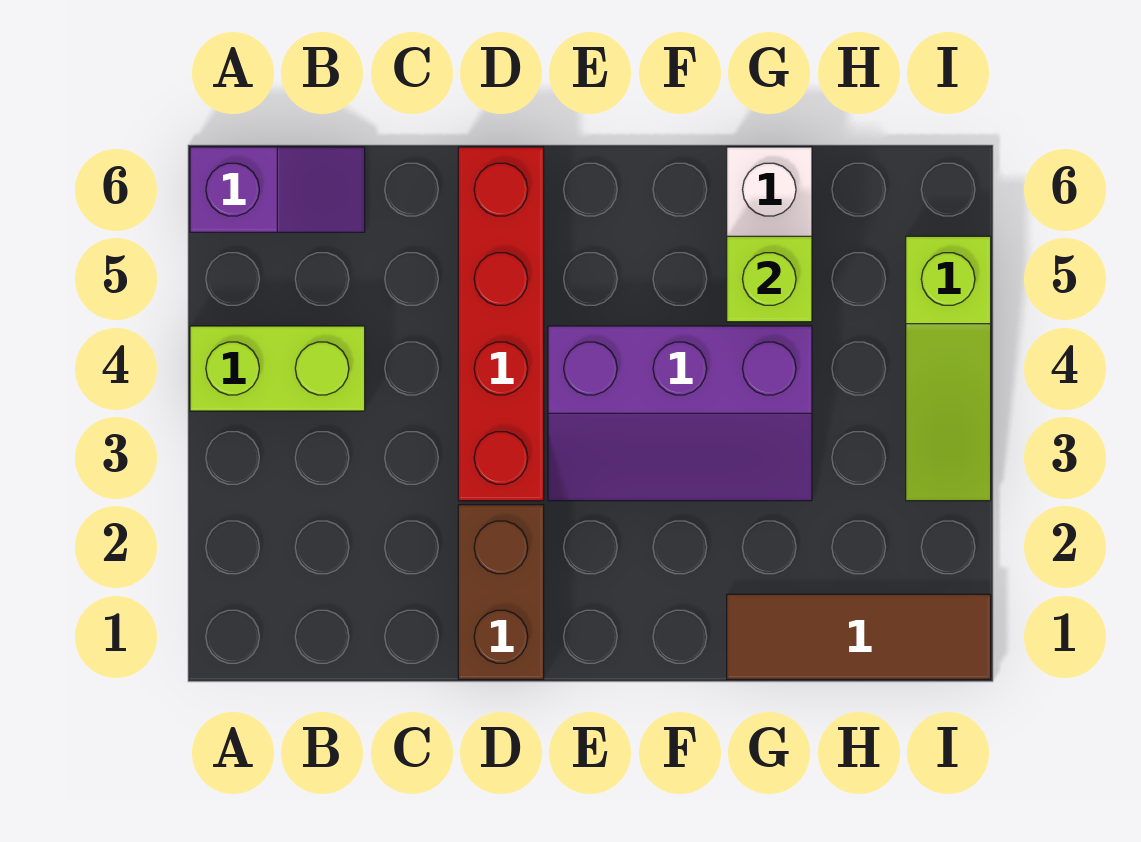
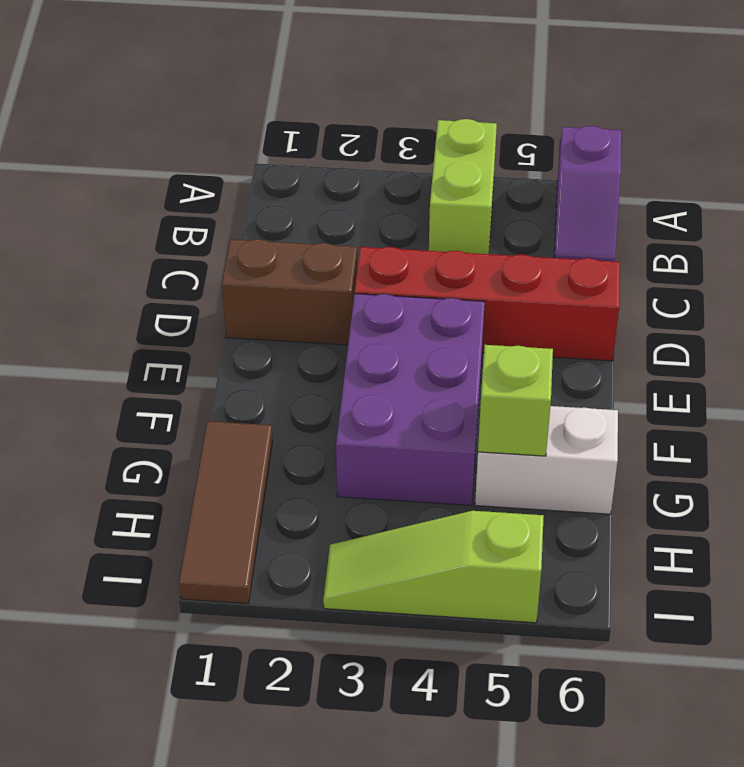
purple 2x3 slope [548,326,812,501] -> purple 2x3 brick [336,294,485,505]

